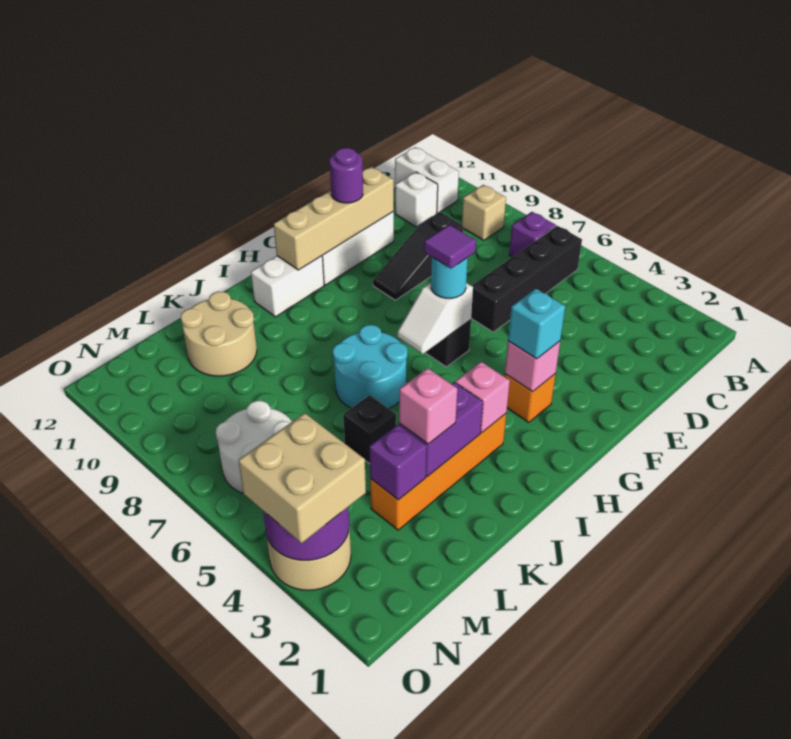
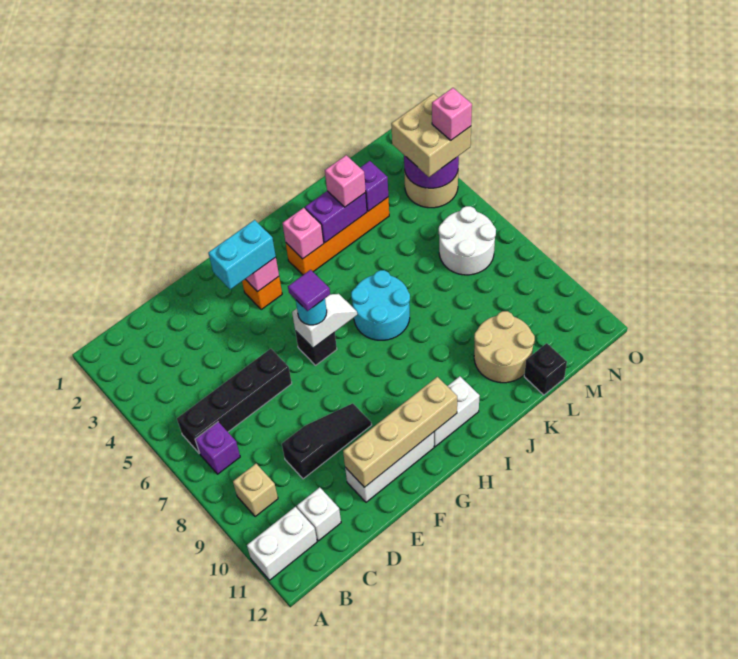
white 1x2 brick [395,147,459,213] -> white 1x2 brick turned to [247,507,317,580]
purple 1x1 round brick [330,148,363,203] -> none
cyan 1x1 brick [508,289,565,359] -> cyan 1x2 brick [208,220,276,290]
black 1x1 brick [343,395,396,464] -> black 1x1 brick moved to [524,343,567,395]
none -> pink 1x1 brick [432,88,472,140]

